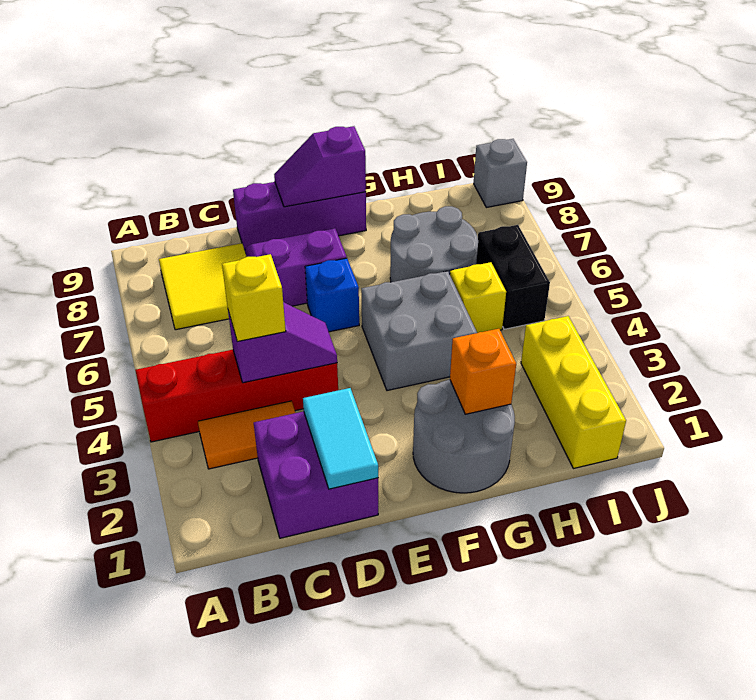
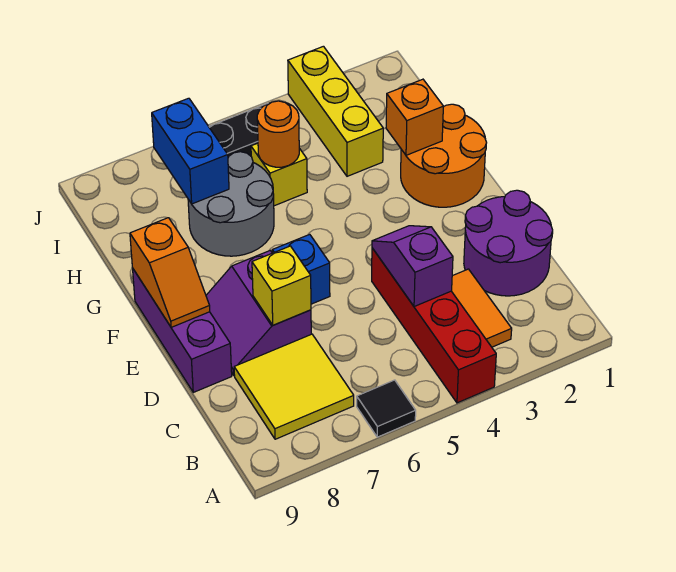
none -> black 1x1 tile [357,380,416,437]
purple 2x2 brick [254,411,378,538] -> purple 2x2 round brick [464,190,553,296]
yellow 1x1 brick [222,254,286,342] -> yellow 1x1 brick moved to [252,246,311,325]
cyan 1x2 tile [303,388,378,489] -> none
purple 1x2 slope [274,126,366,207] -> orange 1x2 slope [130,218,210,327]
grey 2x2 round brick [413,380,515,493] -> orange 2x2 round brick [401,104,487,207]
grey 2x2 brick [361,271,477,391] -> none
none -> orange 1x1 round brick [257,101,299,167]
none -> blue 1x2 brick [152,98,229,204]
yellow 1x3 brick [521,316,626,469] -> yellow 1x3 brick turned to [288,46,383,176]
grey 1x1 brick [474,139,527,207] -> none

